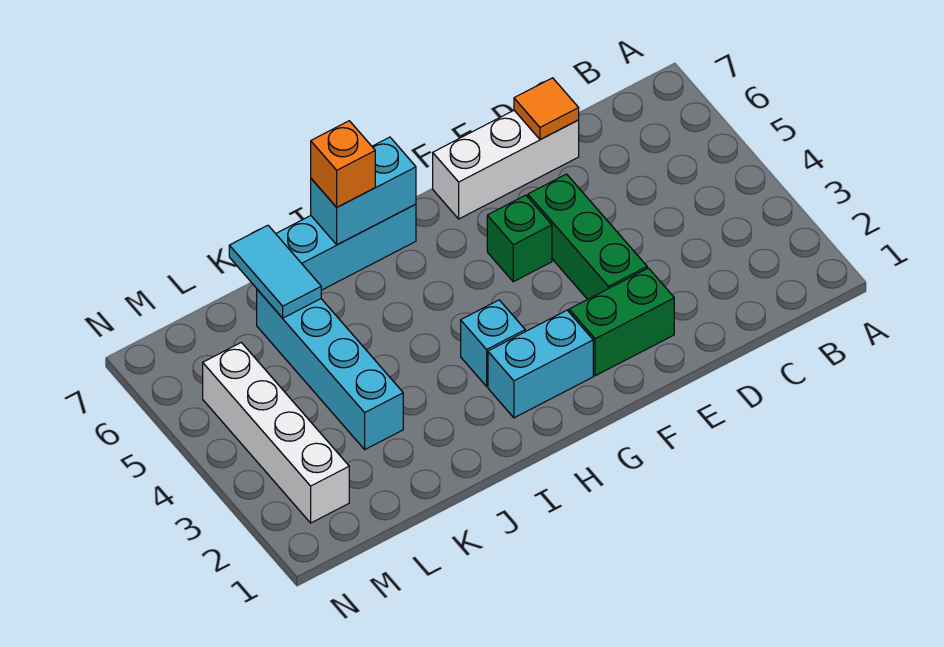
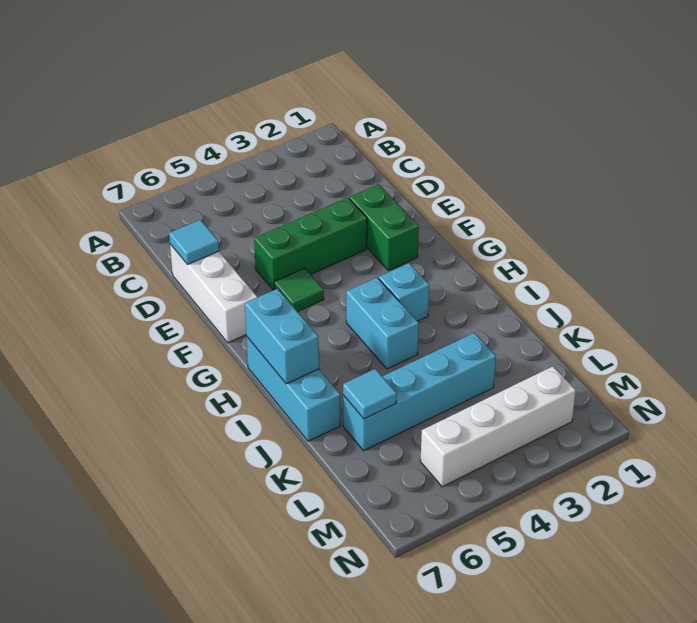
orange 1x1 tile [514,78,579,140] -> cyan 1x1 tile [169,220,219,265]
green 1x1 brick [487,195,552,282] -> green 1x1 tile [274,268,324,312]
cyan 1x2 brick [488,310,593,418] -> cyan 1x2 brick moved to [346,278,419,369]
orange 1x1 brick [311,121,375,207] -> none
cyan 1x2 tile [229,225,321,318] -> cyan 1x1 tile [343,369,397,419]

